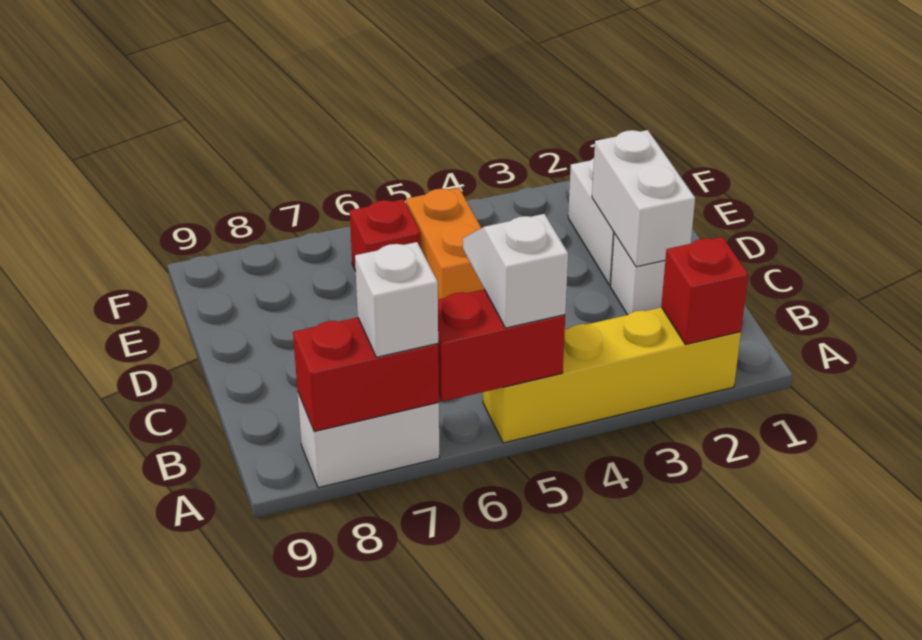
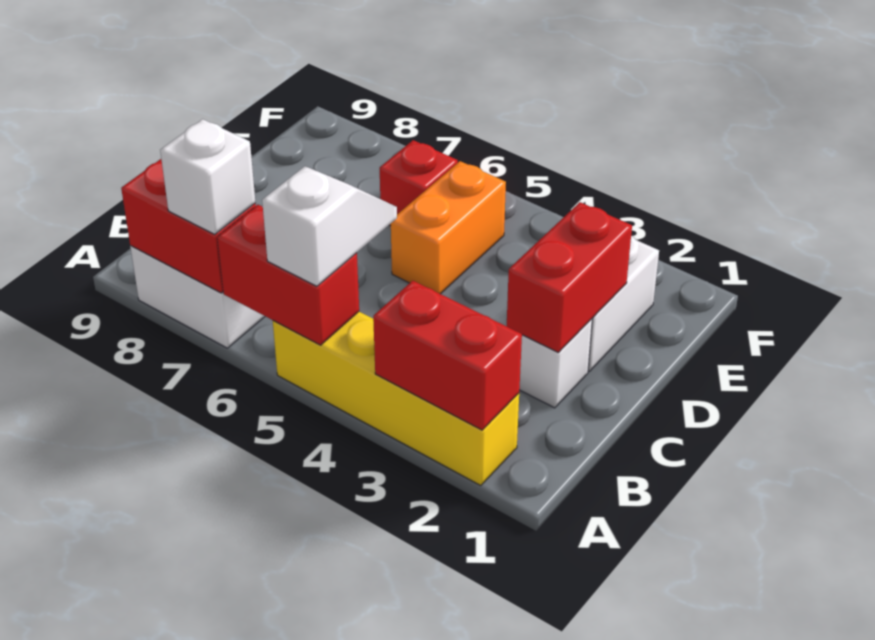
red 1x1 brick [661,237,748,345] -> red 1x2 brick [373,281,522,430]
white 1x2 brick [592,130,695,267] -> red 1x2 brick [507,202,632,353]

